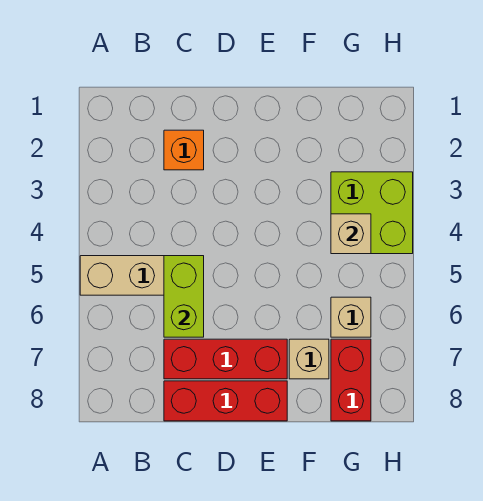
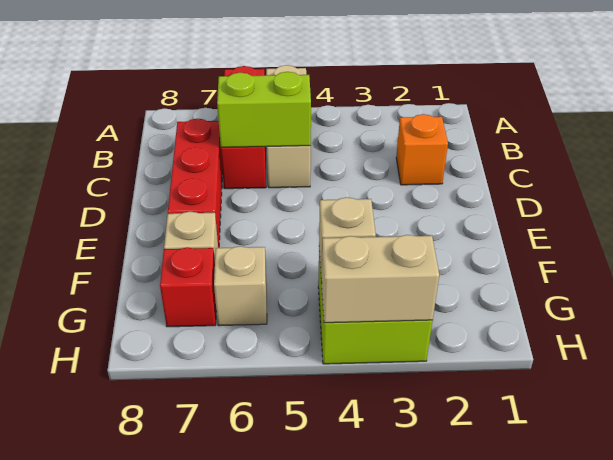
red 1x3 brick [164,381,287,421] -> red 1x3 brick moved to [221,66,266,189]
red 1x2 brick [331,339,371,421] -> red 1x1 brick [160,247,216,327]
none -> tan 1x2 brick [321,235,439,323]

